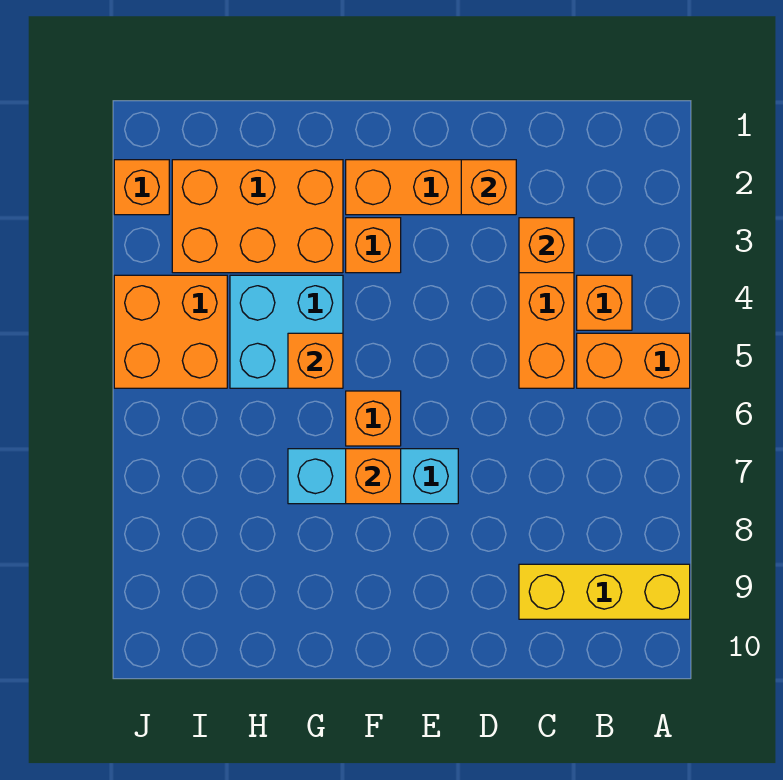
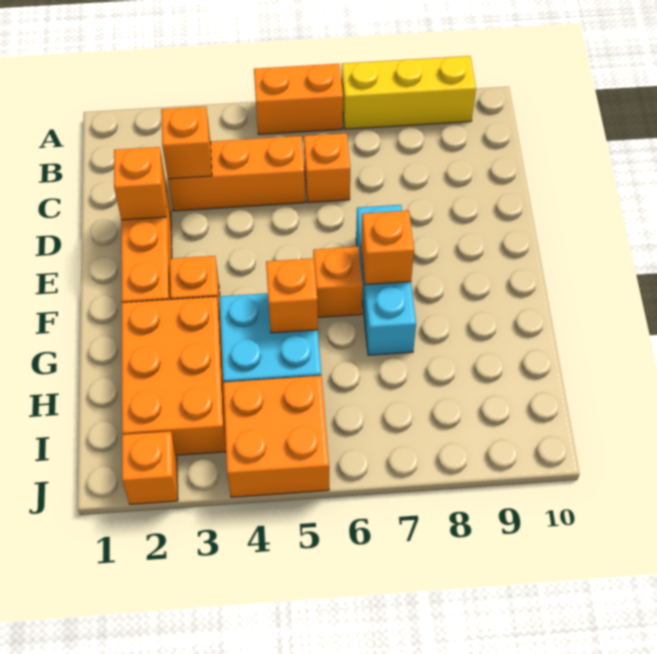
orange 1x2 brick [577,333,690,388] -> orange 1x2 brick turned to [254,64,343,134]
yellow 1x3 brick [519,564,690,619] -> yellow 1x3 brick turned to [341,56,476,129]
orange 1x1 brick [577,275,632,330] -> orange 1x1 brick moved to [304,133,350,203]

